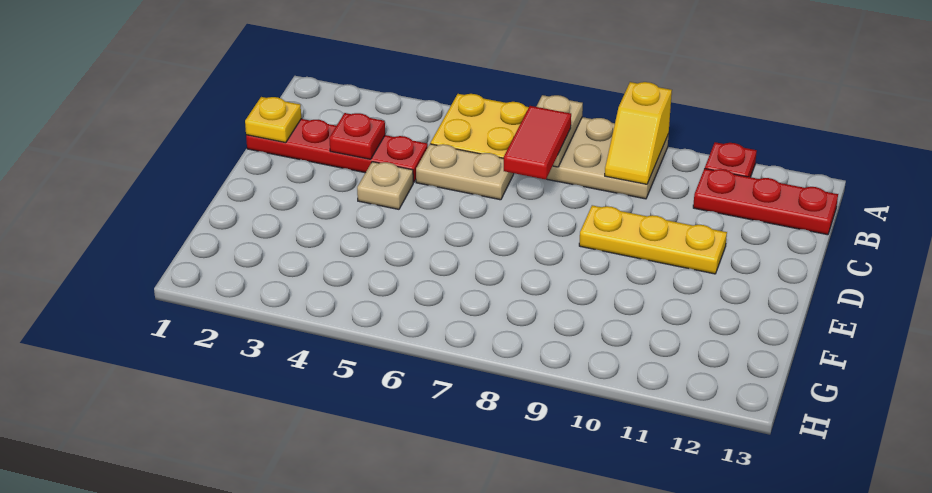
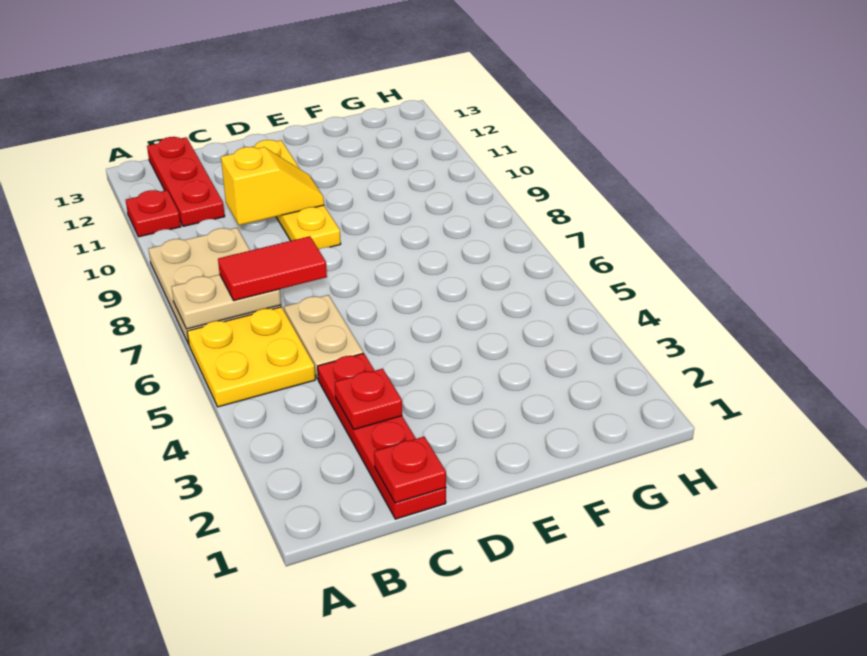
yellow 1x2 slope [605,82,672,184] -> yellow 1x2 slope moved to [221,147,324,225]
yellow 1x1 plate [245,97,301,143] -> red 1x1 plate [374,437,446,503]
tan 1x1 plate [357,162,413,209] -> none
yellow 1x3 plate [579,205,727,274] -> yellow 1x4 plate [253,140,341,249]

